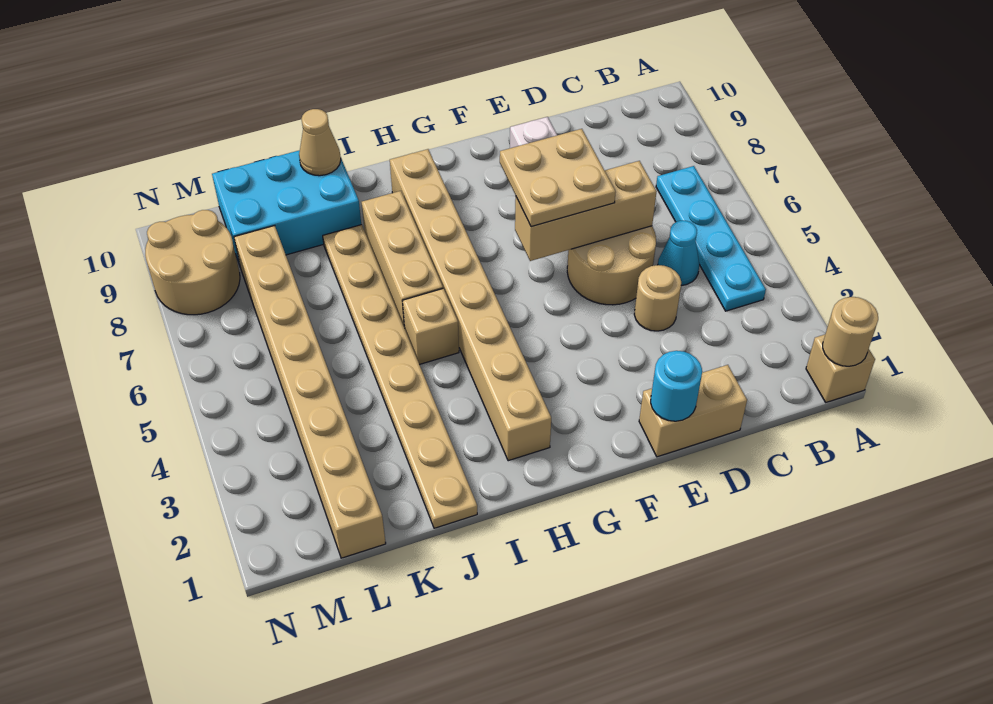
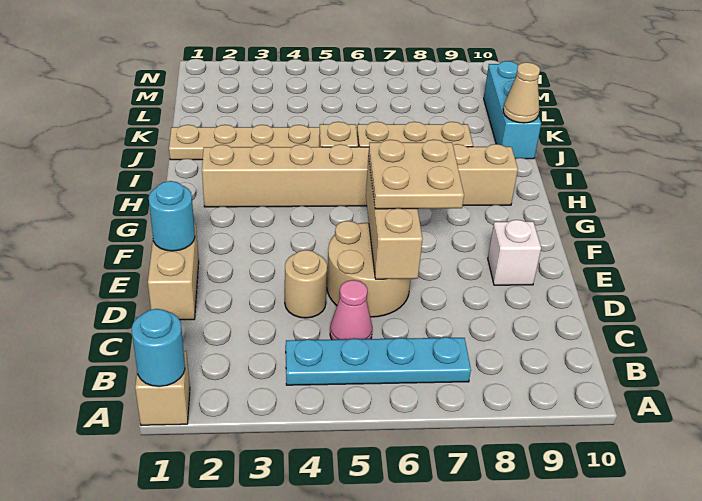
tan 1x1 round brick [823,297,878,366] -> cyan 1x1 round brick [132,309,185,387]
cyan 1x1 cone [658,221,699,285] -> pink 1x1 cone [330,280,372,340]
cyan 2x3 brick [212,150,361,265] -> cyan 1x3 brick [484,61,541,159]
tan 1x8 brick [234,226,386,558] -> none
tan 2x2 round brick [145,210,240,315] -> none

